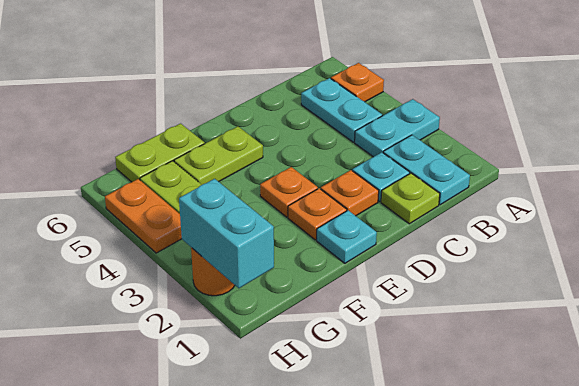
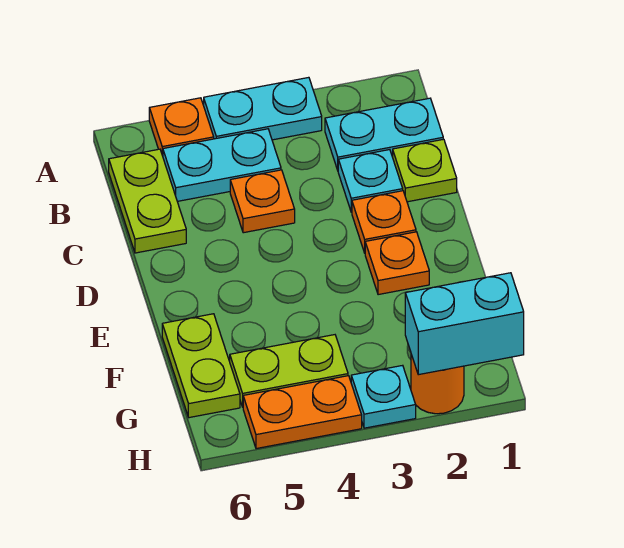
cyan 1x2 plate [355,99,440,157] -> cyan 1x2 plate turned to [204,77,322,140]
cyan 1x1 plate [317,210,377,263] -> cyan 1x1 plate moved to [351,365,416,428]
orange 1x1 plate [260,167,318,217] -> orange 1x1 plate moved to [230,170,295,233]
lime 1x2 plate [174,126,263,185] -> lime 1x2 plate moved to [109,149,186,253]

